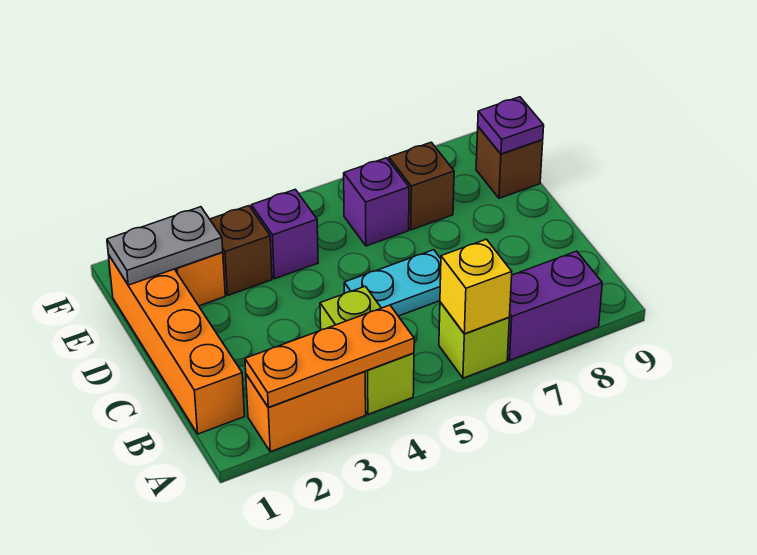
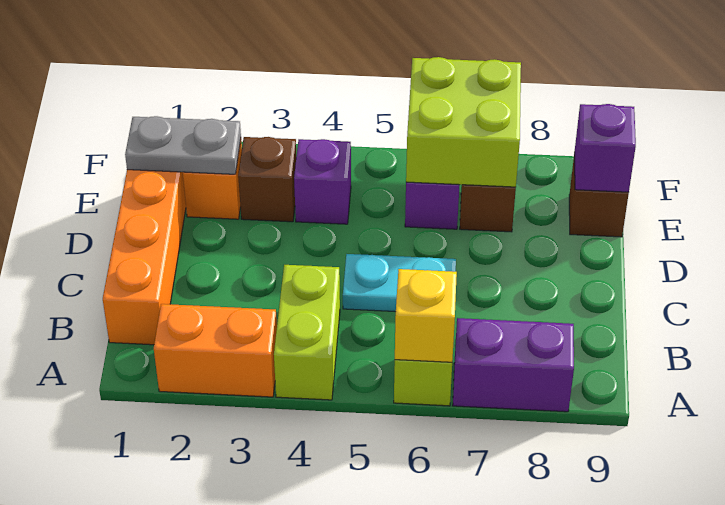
orange 1x3 plate [245,305,414,407] -> none
none -> lime 2x2 brick [406,57,521,187]
purple 1x1 plate [478,97,544,154] -> purple 1x1 brick [575,104,636,192]

